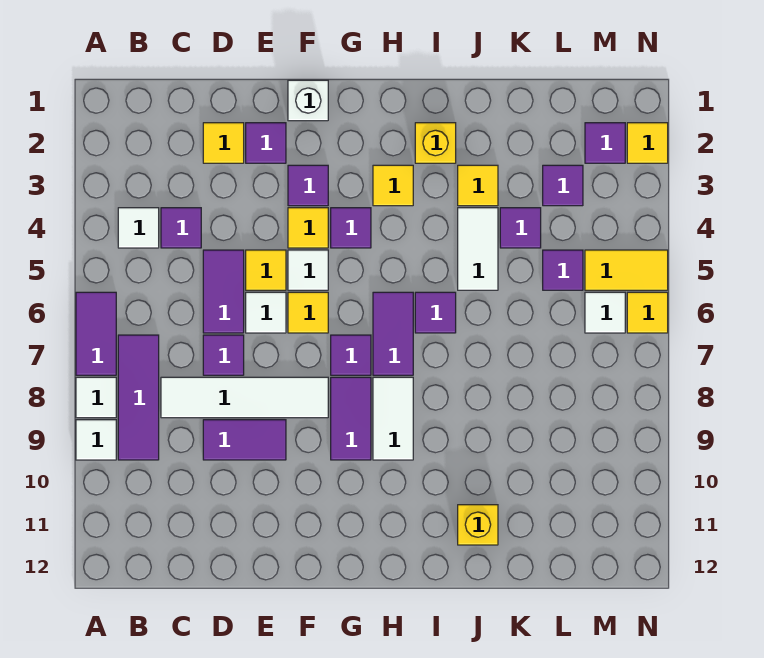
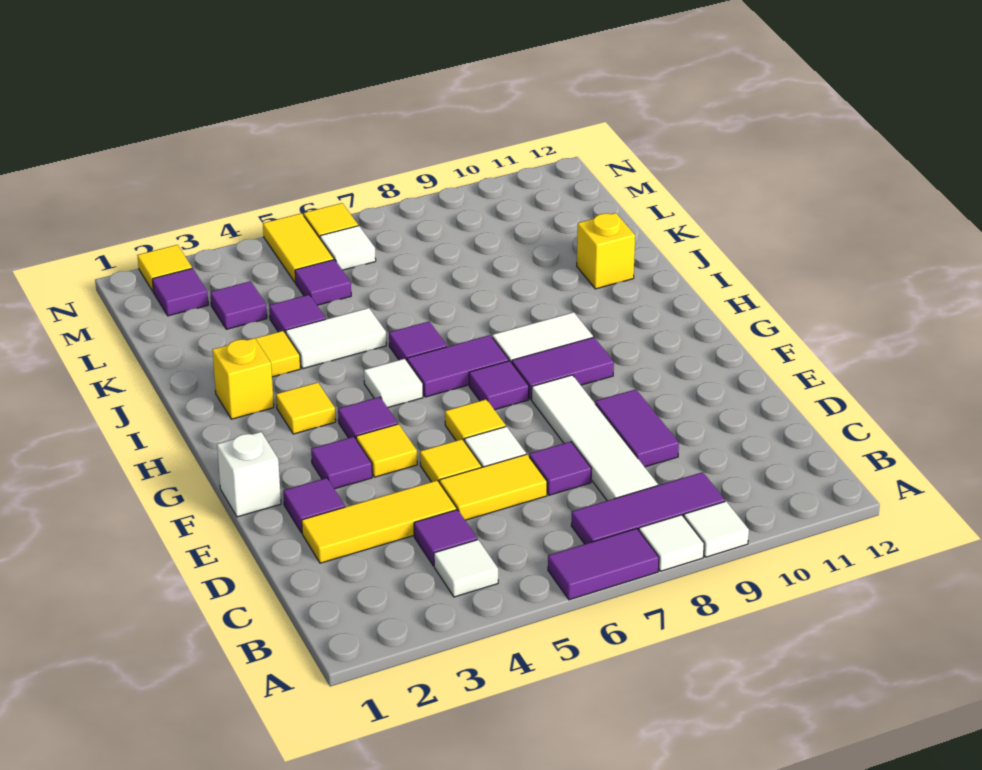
yellow 1x1 tile [203,123,244,163] -> yellow 1x3 tile [302,480,457,563]
purple 1x2 tile [203,250,244,333] -> yellow 1x2 tile [440,454,547,520]
white 1x1 tile [288,250,328,290] -> white 1x1 tile moved to [364,359,423,408]

